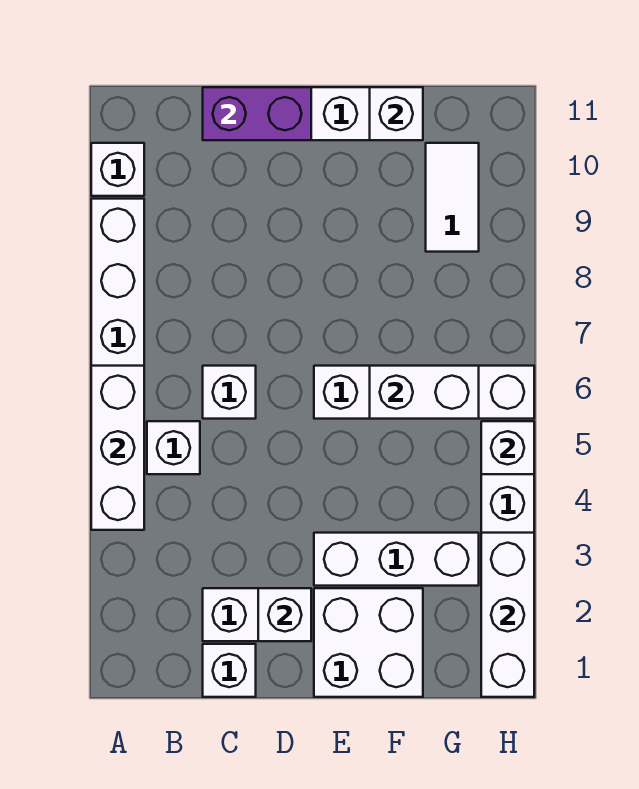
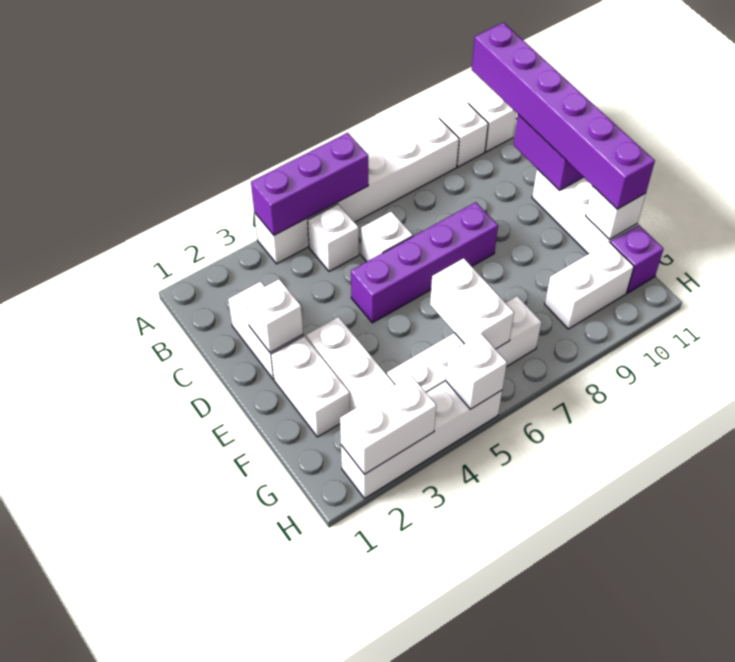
white 1x3 brick [91,366,144,530] -> purple 1x3 brick [251,133,368,235]
none -> purple 1x6 brick [472,22,655,209]
white 1x1 brick [203,644,256,697] -> white 1x1 brick moved to [469,90,516,152]
none -> purple 1x4 brick [351,202,498,323]
white 2x2 brick [314,588,423,697] -> white 1x2 brick [271,336,350,437]
white 1x4 brick [314,366,534,419] -> white 1x4 brick turned to [387,296,541,393]
white 1x2 tile [426,143,479,252] -> white 1x2 brick [545,242,634,329]
none -> purple 1x1 brick [610,225,664,293]
white 1x3 brick [481,533,534,697] -> white 1x2 brick [340,376,436,474]

